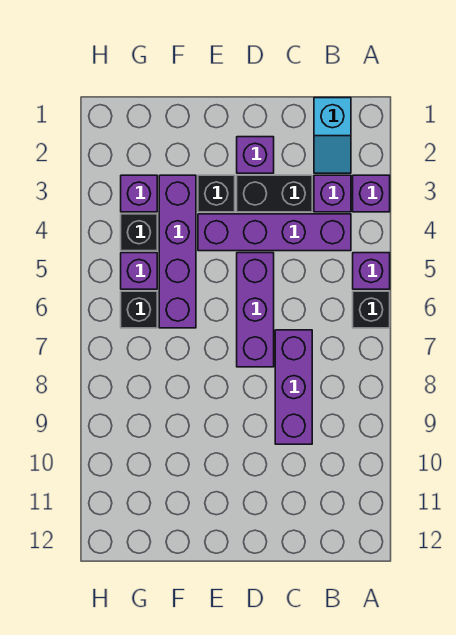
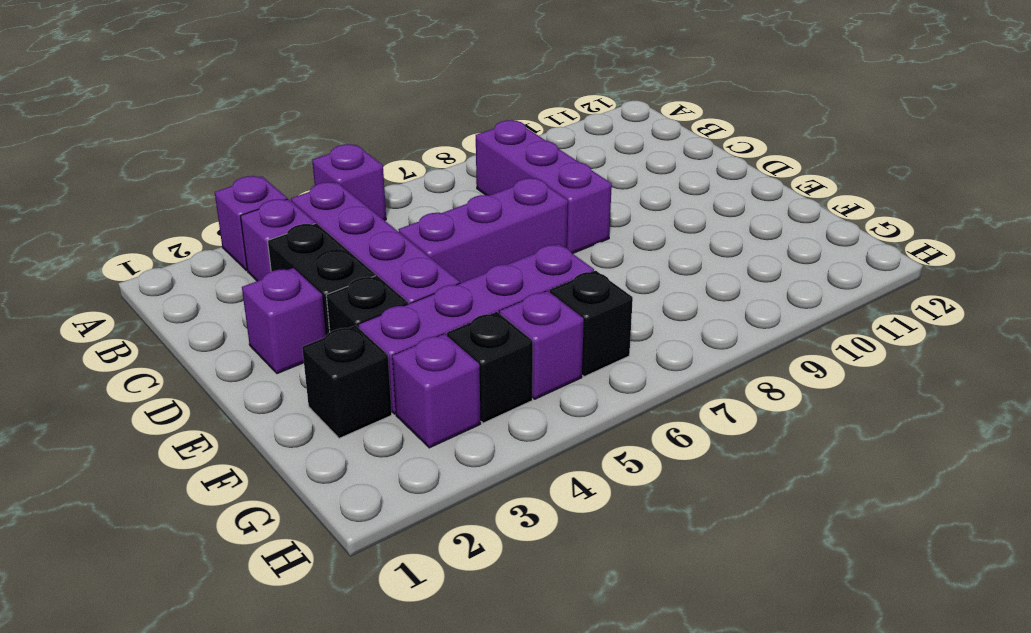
black 1x1 brick [353,291,390,328] -> black 1x1 brick moved to [302,325,392,438]
cyan 1x2 slope [314,98,351,173] -> none
purple 1x3 brick [275,330,312,444] -> purple 1x3 brick turned to [476,120,612,254]

